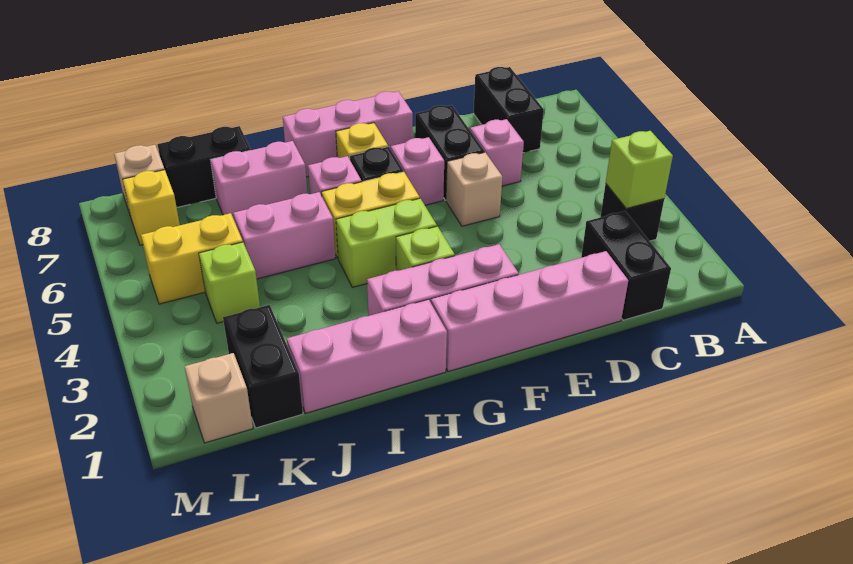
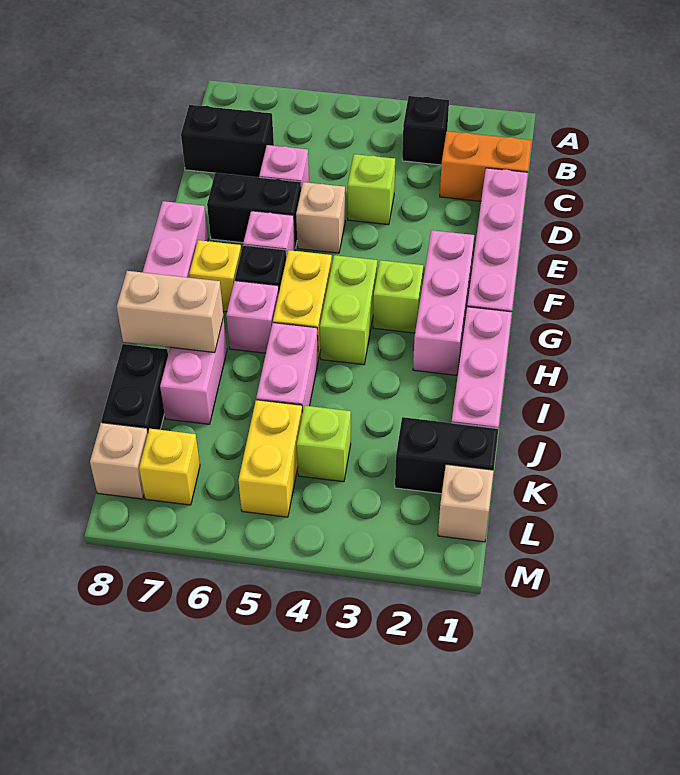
lime 1x1 brick [606,131,673,209] -> lime 1x1 brick moved to [348,154,395,225]
black 1x2 brick [581,211,671,320] -> orange 1x2 brick [440,131,532,201]
none -> tan 1x2 brick [117,271,223,353]

